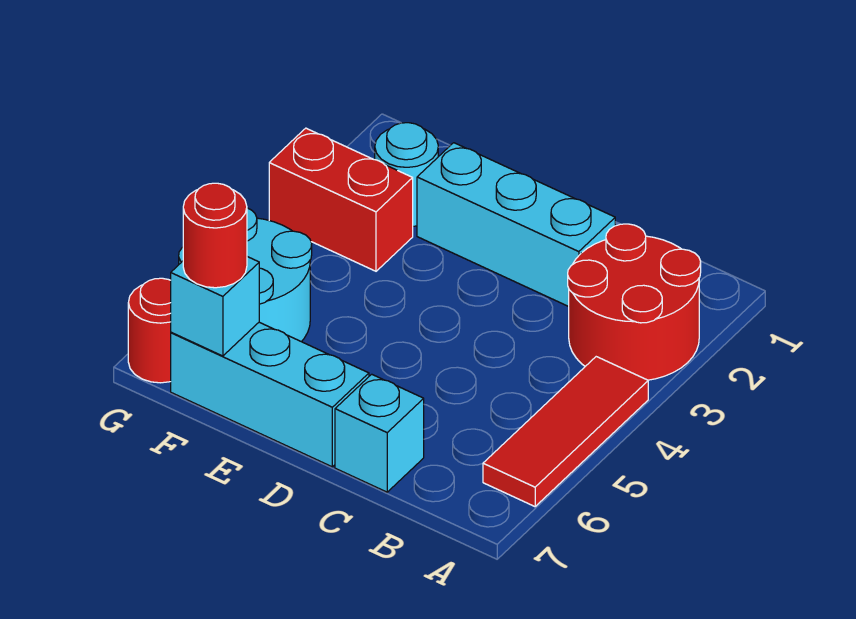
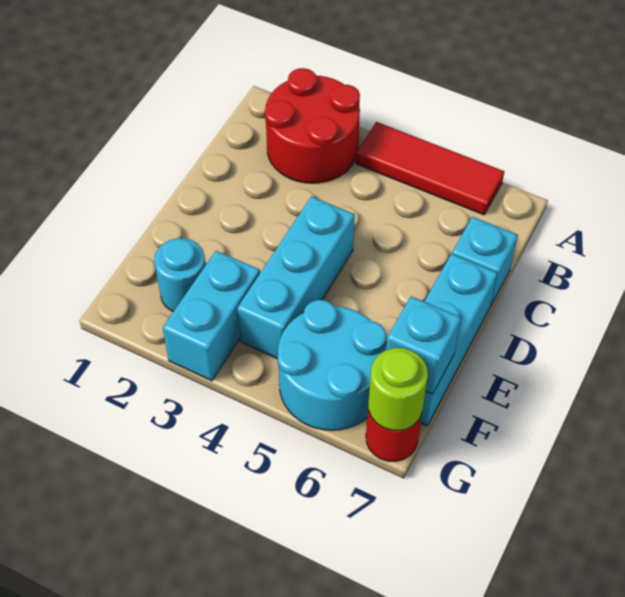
cyan 1x3 brick [417,143,615,307] -> cyan 1x3 brick moved to [237,196,355,359]
red 1x2 brick [269,128,413,271] -> cyan 1x2 brick [163,251,260,381]
red 1x1 round brick [183,183,247,288] -> none
none -> lime 1x1 round brick [369,348,428,430]

